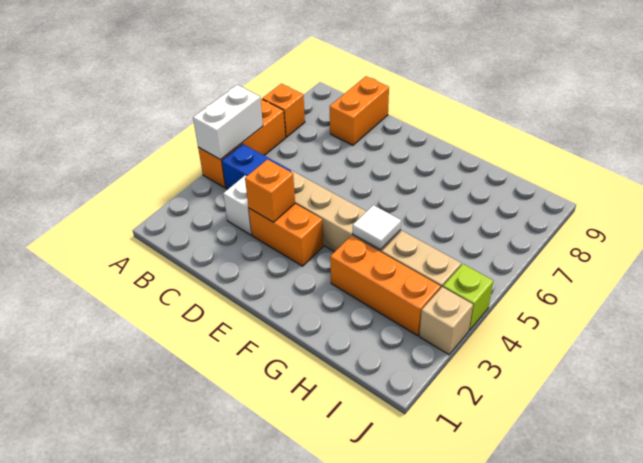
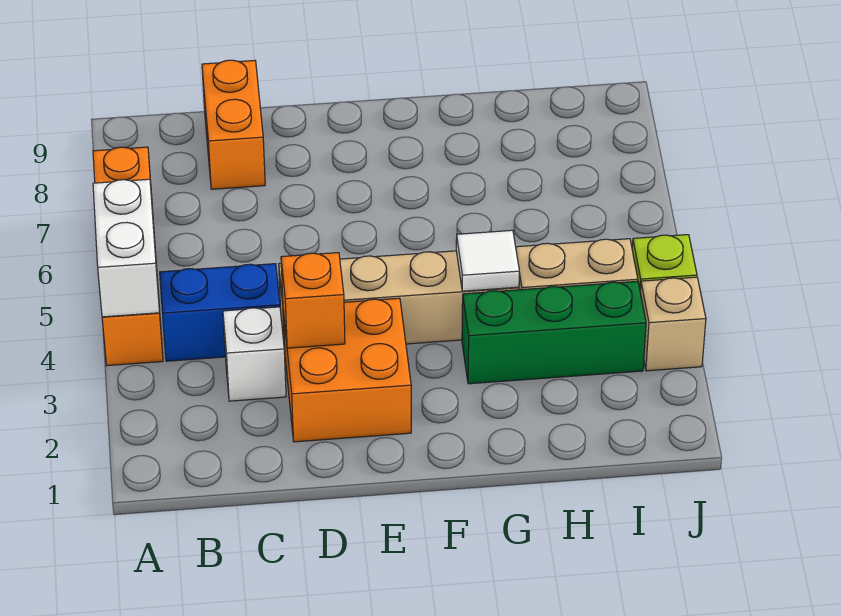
orange 1x2 brick [249,204,323,266] -> orange 2x2 brick [283,298,411,442]
orange 1x3 brick [330,236,441,336] -> green 1x3 brick [462,281,646,384]

